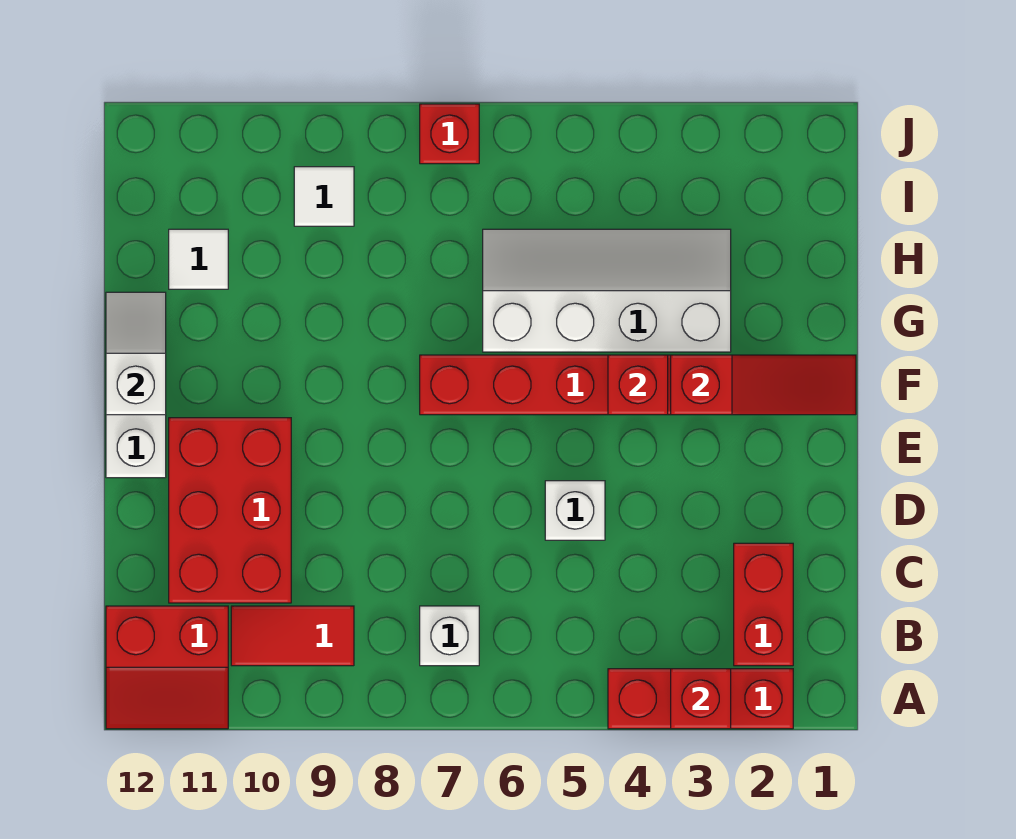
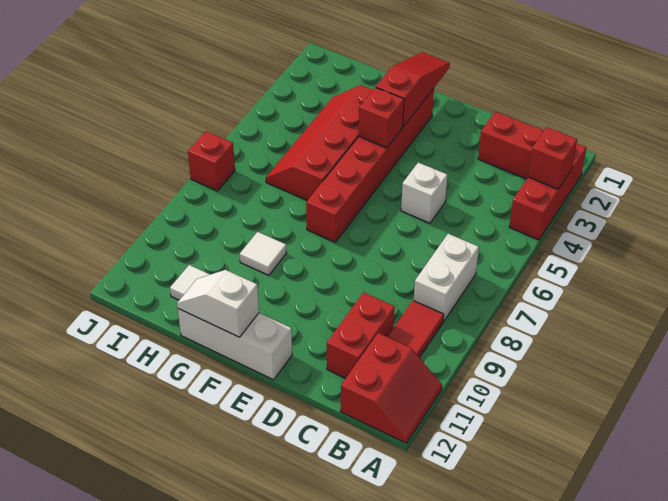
white 1x1 brick [420,606,479,666] -> white 1x2 brick [414,234,479,322]
red 2x3 brick [169,418,291,603] -> red 1x2 brick [327,292,395,378]
white 2x4 slope [483,229,731,352] -> red 2x4 slope [266,85,373,200]
white 1x1 tile [294,167,354,226] -> white 1x1 tile moved to [240,232,286,275]

